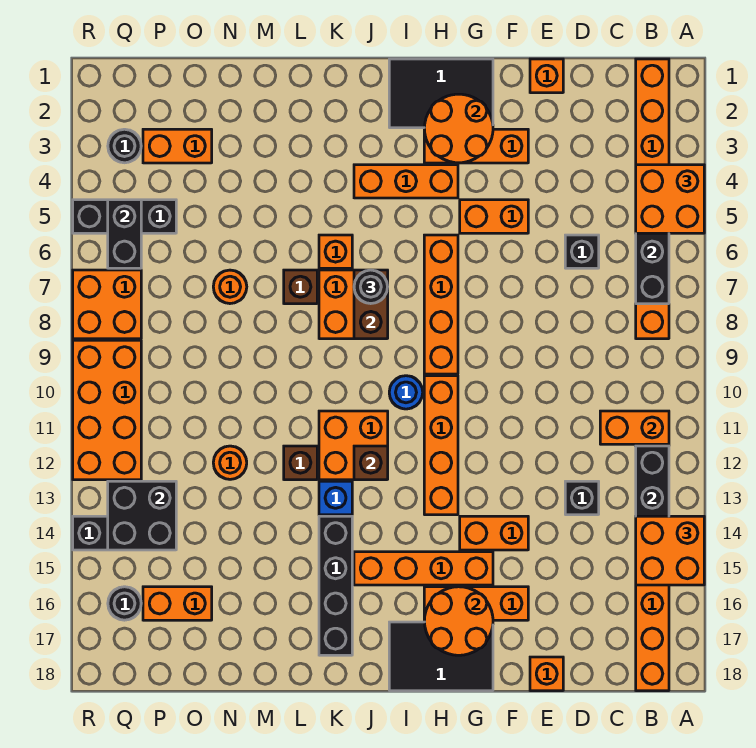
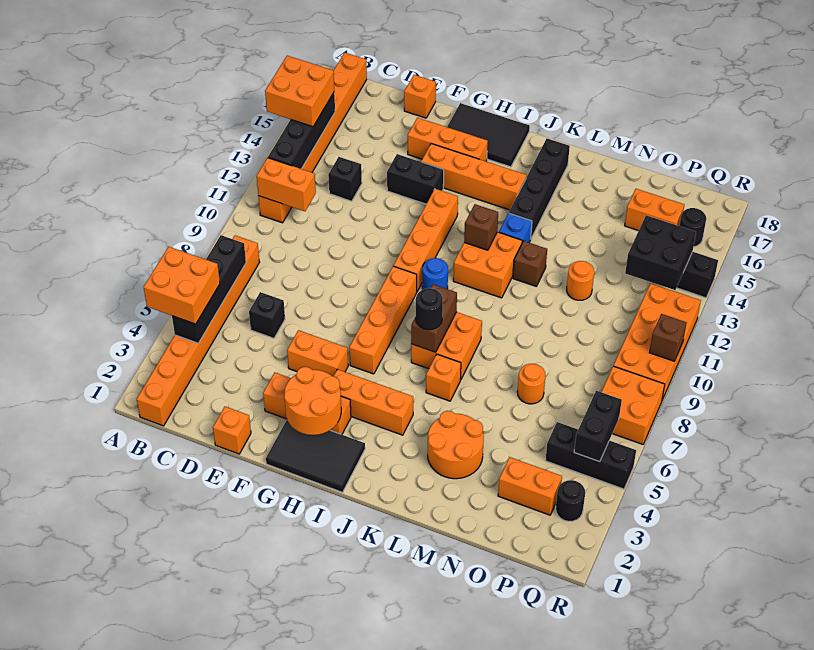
orange 1x2 brick [460,516,528,550] -> black 1x2 brick [387,154,444,204]
orange 2x2 round brick [424,587,493,655] -> orange 2x2 round brick moved to [428,411,484,479]
brown 1x1 brick [284,270,317,304] -> brown 1x1 brick moved to [649,314,687,361]

